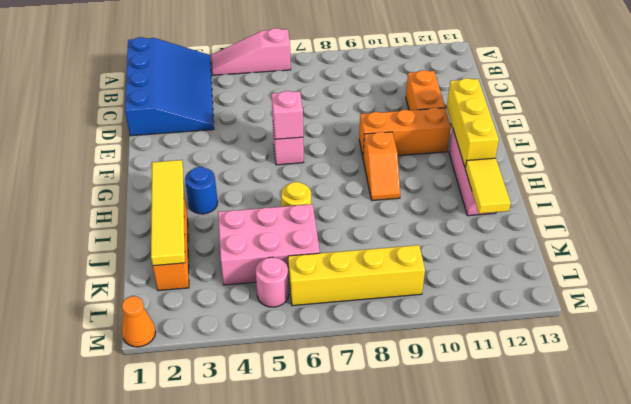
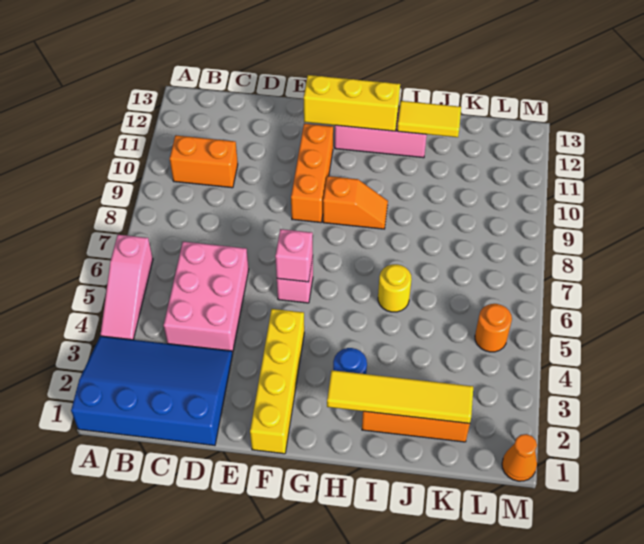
orange 1x2 brick [406,70,445,110] -> orange 1x2 brick moved to [170,135,238,188]
pink 2x3 brick [218,204,320,285] -> pink 2x3 brick moved to [164,242,249,353]
pink 1x1 round brick [256,257,289,307] -> orange 1x1 round brick [475,304,512,352]
yellow 1x4 brick [288,245,425,306] -> yellow 1x4 brick moved to [250,309,304,454]

